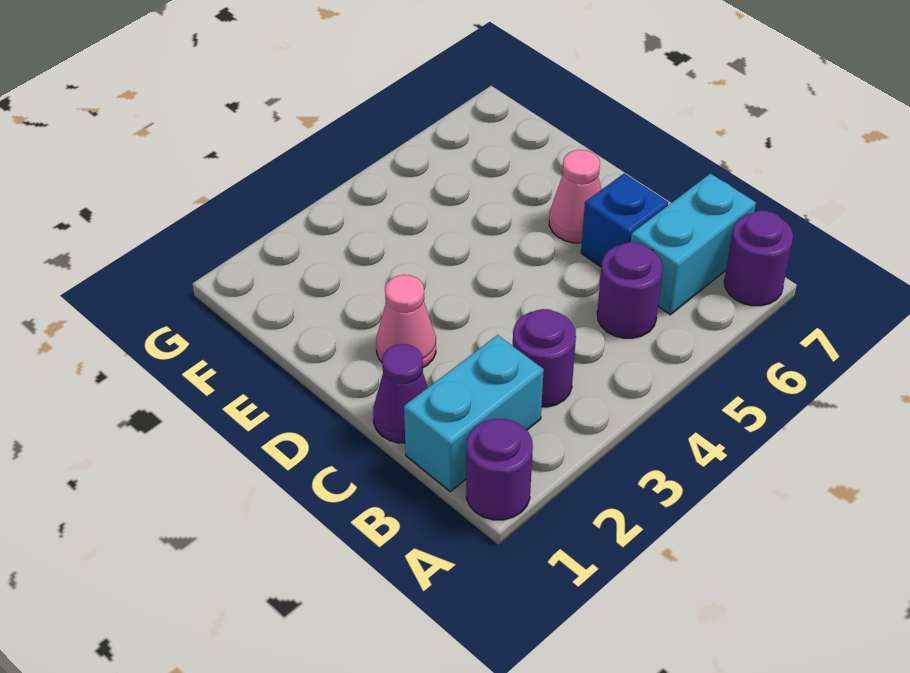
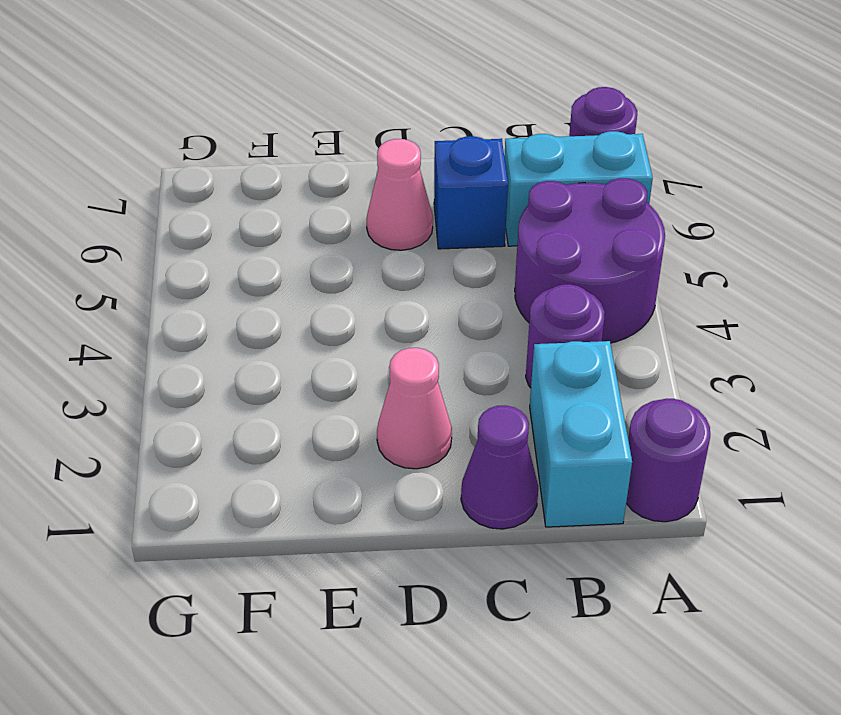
purple 1x1 round brick [597,242,663,338] -> purple 2x2 round brick [515,178,665,343]
cyan 1x2 brick [631,174,756,315] -> cyan 1x2 brick turned to [504,131,653,246]

